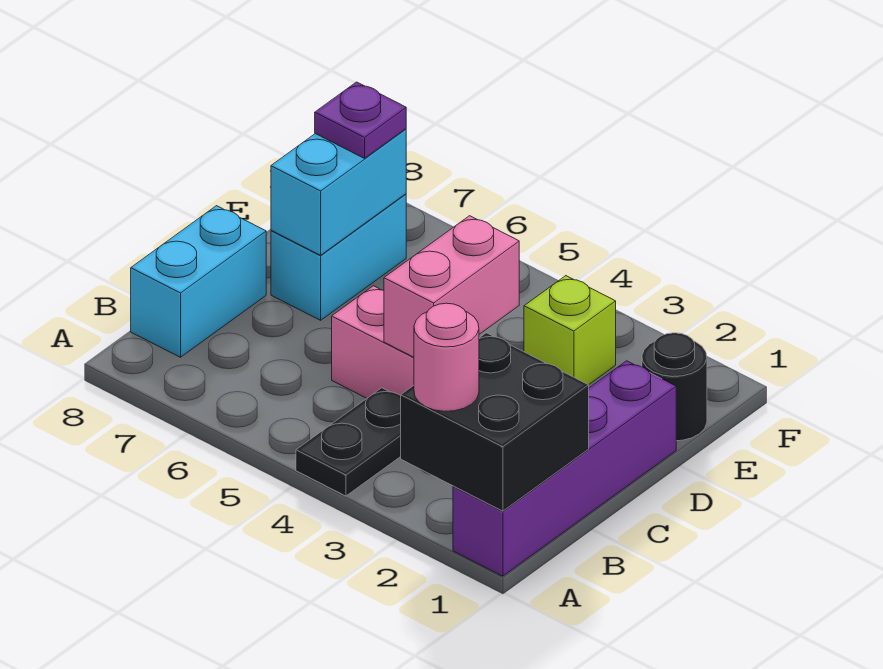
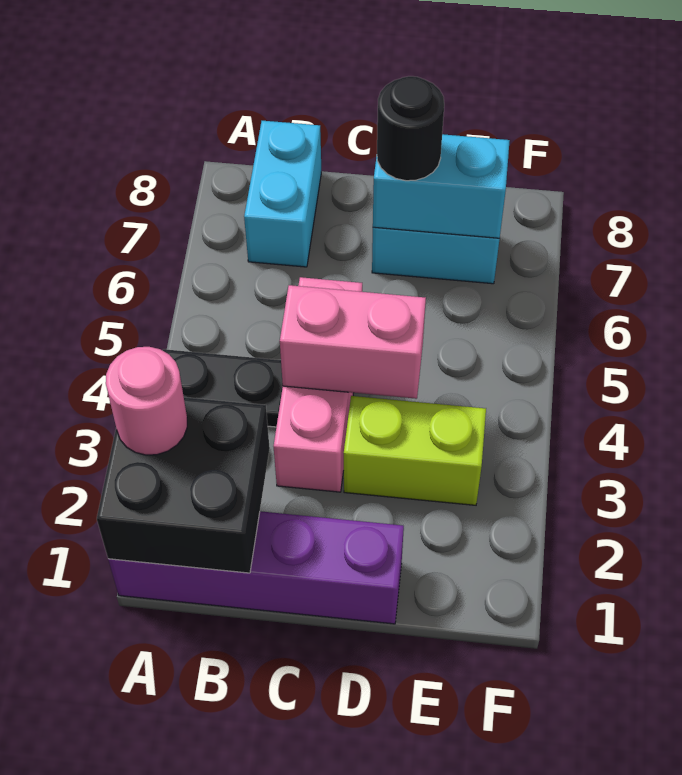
cyan 1x2 brick [131,206,266,357] -> cyan 1x2 brick turned to [244,121,321,267]
black 1x1 round brick [642,333,707,441] -> black 1x1 round brick moved to [377,76,444,181]
lime 1x1 brick [524,276,616,385] -> lime 1x2 brick [344,396,486,505]
purple 1x1 plate [315,82,406,158] -> none

